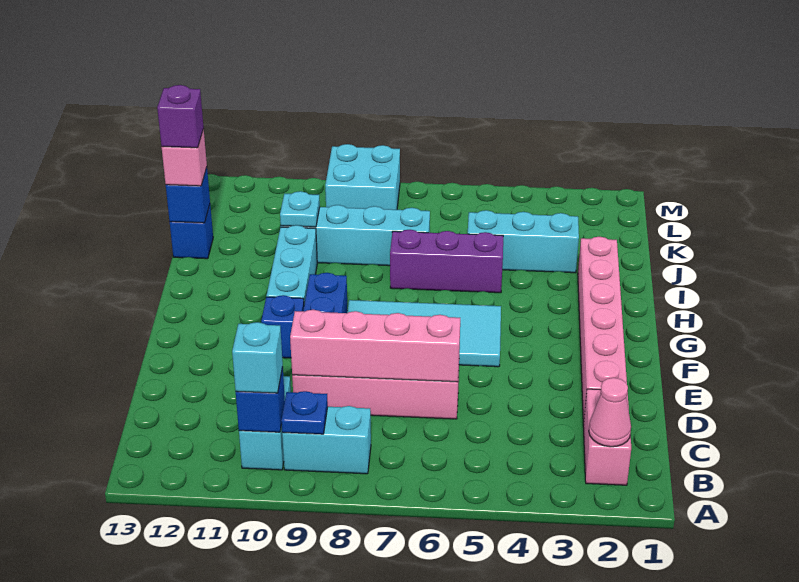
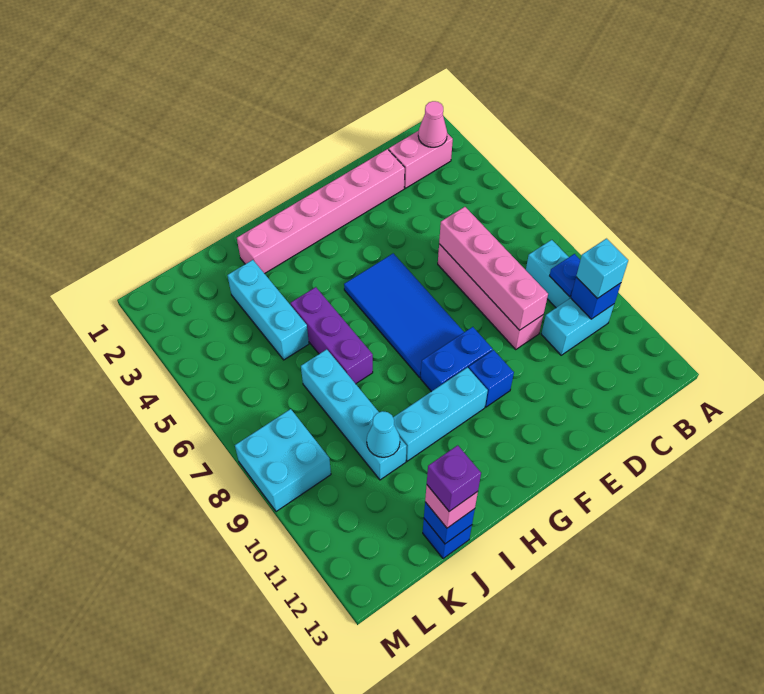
cyan 2x4 tile [347,300,501,367] -> blue 2x4 tile [344,253,464,377]
cyan 1x1 plate [280,191,320,227] -> cyan 1x1 cone [367,411,400,457]

